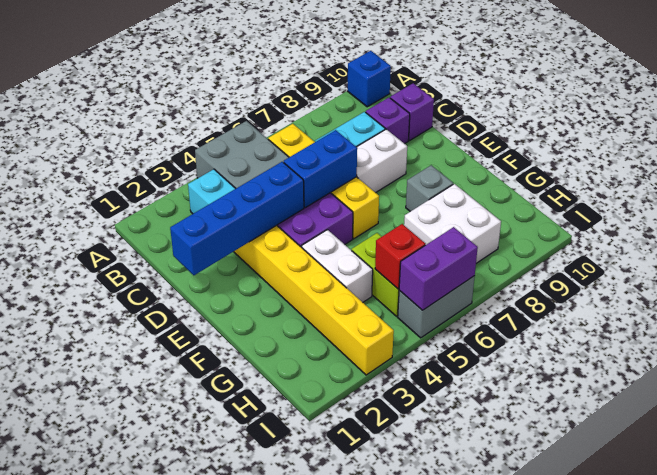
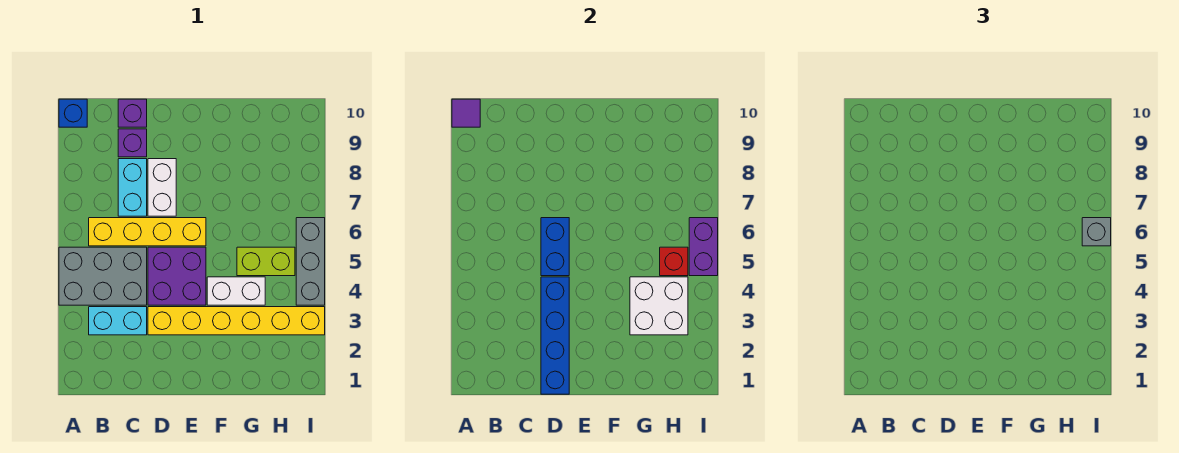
none -> purple 1x1 tile [452,99,480,127]
grey 1x1 brick [406,165,453,212] -> grey 1x1 brick moved to [1082,218,1111,246]
white 2x2 brick [404,184,501,263] -> white 2x2 brick moved to [630,277,688,335]
grey 1x2 brick [398,276,475,338] -> grey 1x3 brick [296,218,325,305]

